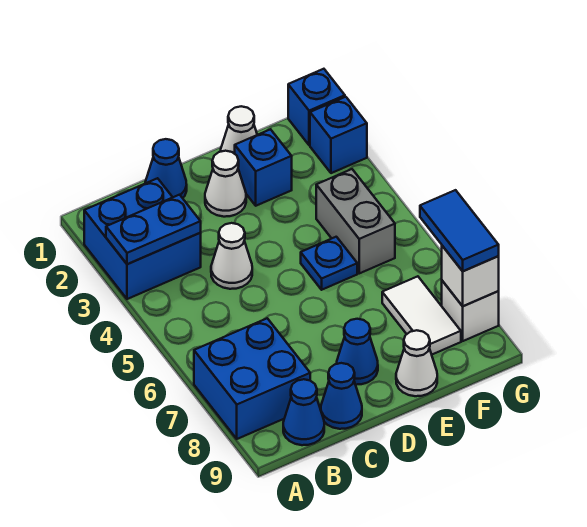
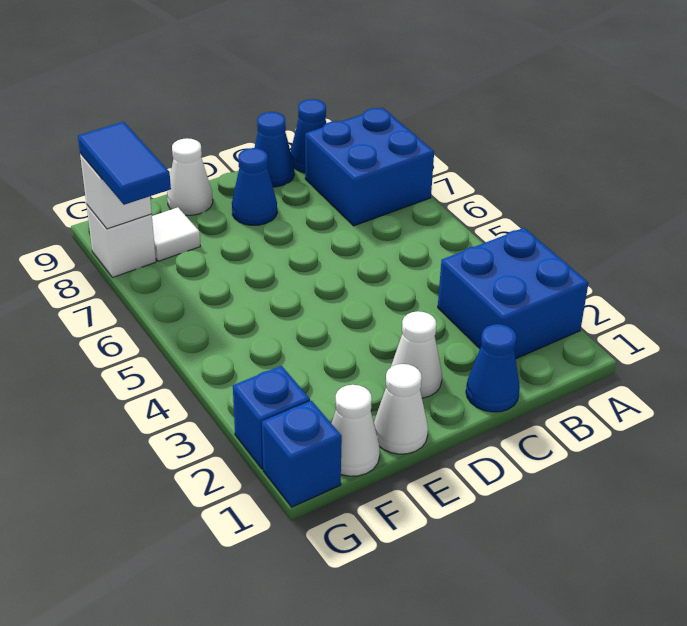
blue 1x2 plate [106,195,201,264] -> none
white 1x1 cone [211,223,252,289] -> white 1x1 cone moved to [331,385,380,476]
blue 1x1 brick [235,129,292,206] -> none
blue 1x1 plate [301,237,357,290] -> none
grey 1x2 brick [316,169,395,273] -> none
white 1x2 tile [382,276,461,354] -> white 1x1 tile [152,207,200,261]

